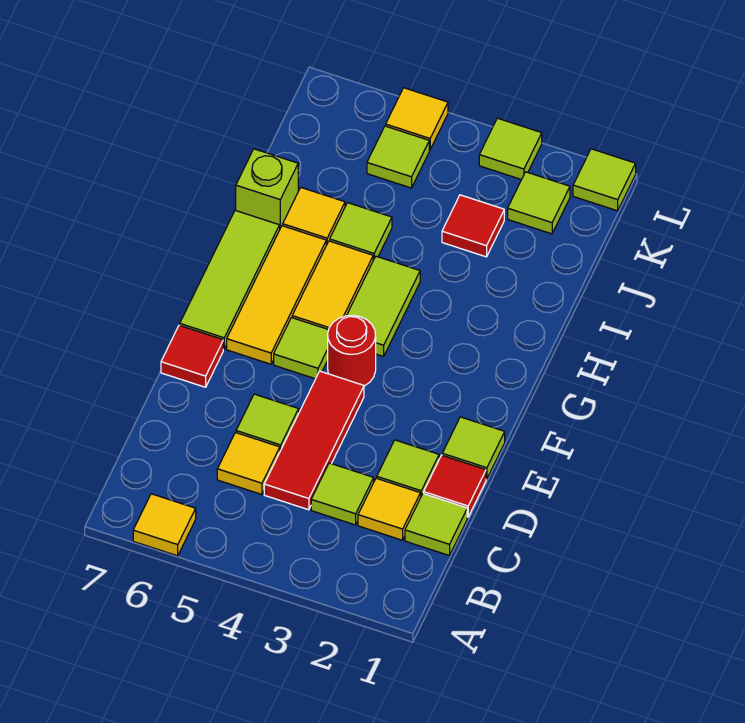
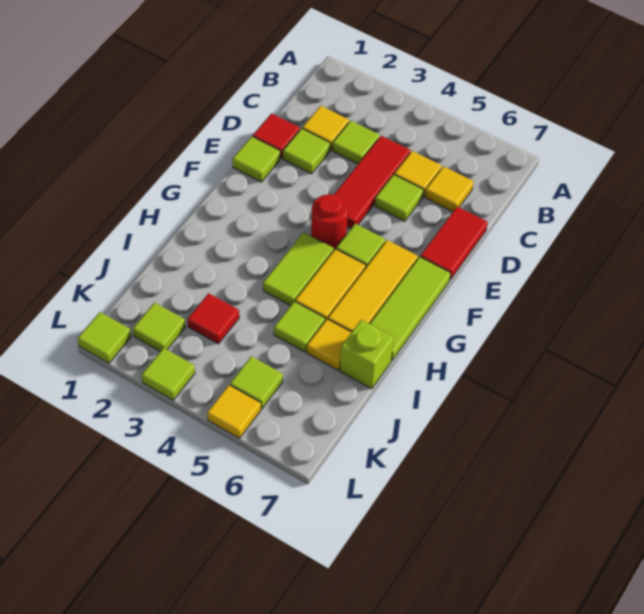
yellow 1x1 tile [133,494,196,556] -> yellow 1x1 tile moved to [425,166,473,212]
lime 1x1 tile [405,494,467,556] -> none
red 1x1 tile [161,325,223,387] -> red 1x2 tile [420,207,488,280]

